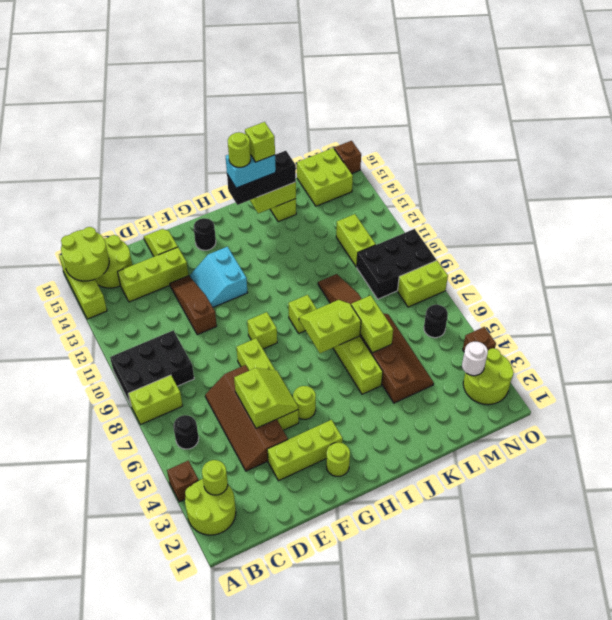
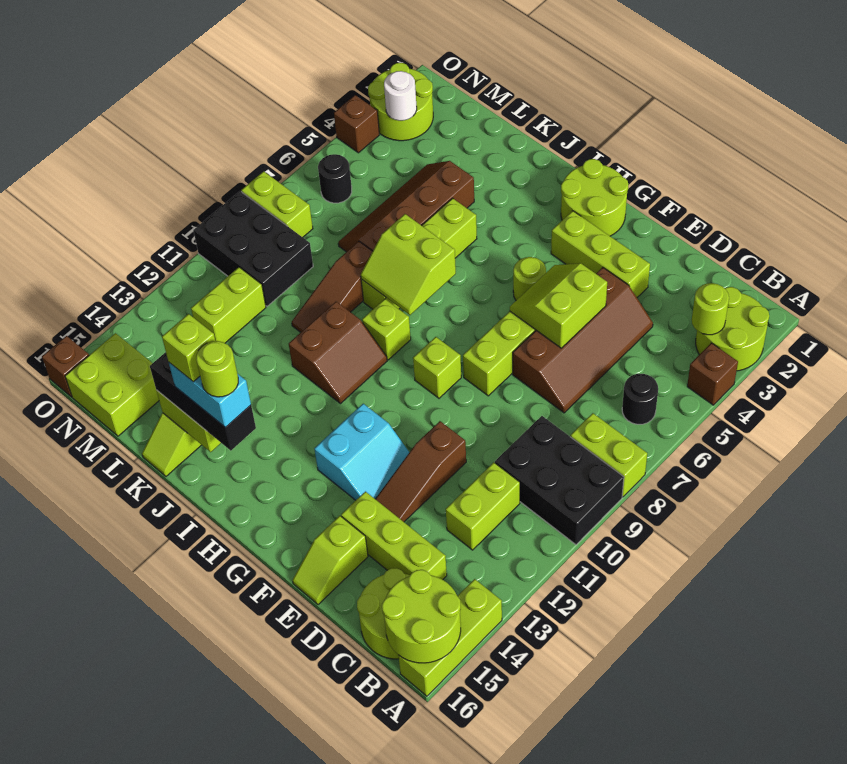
lime 1x1 round brick [326,443,350,476] -> lime 2x2 round brick [561,159,628,236]
black 1x1 round brick [194,218,216,250] -> none
none -> brown 2x2 slope [289,302,387,404]
lime 1x2 brick [351,295,393,353] -> lime 1x2 brick moved to [446,462,520,550]

